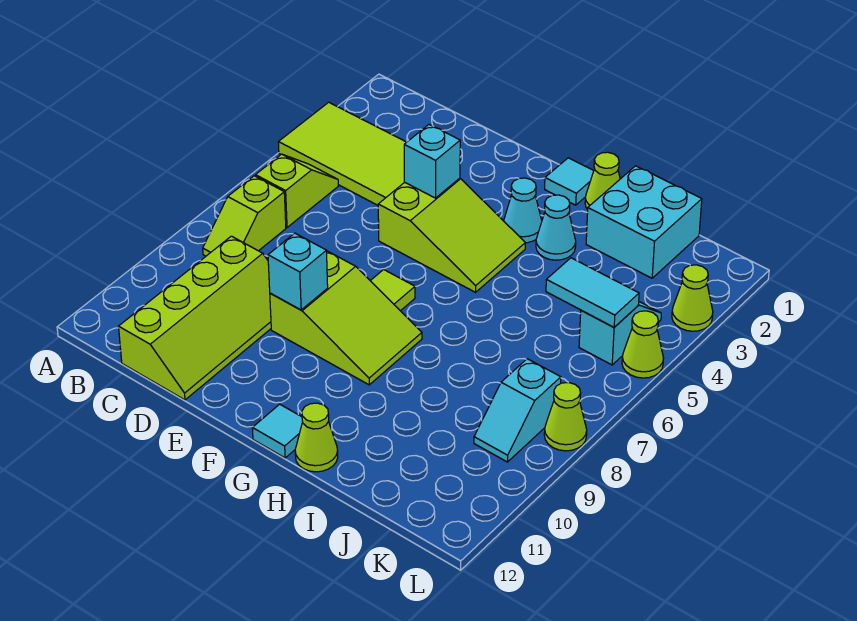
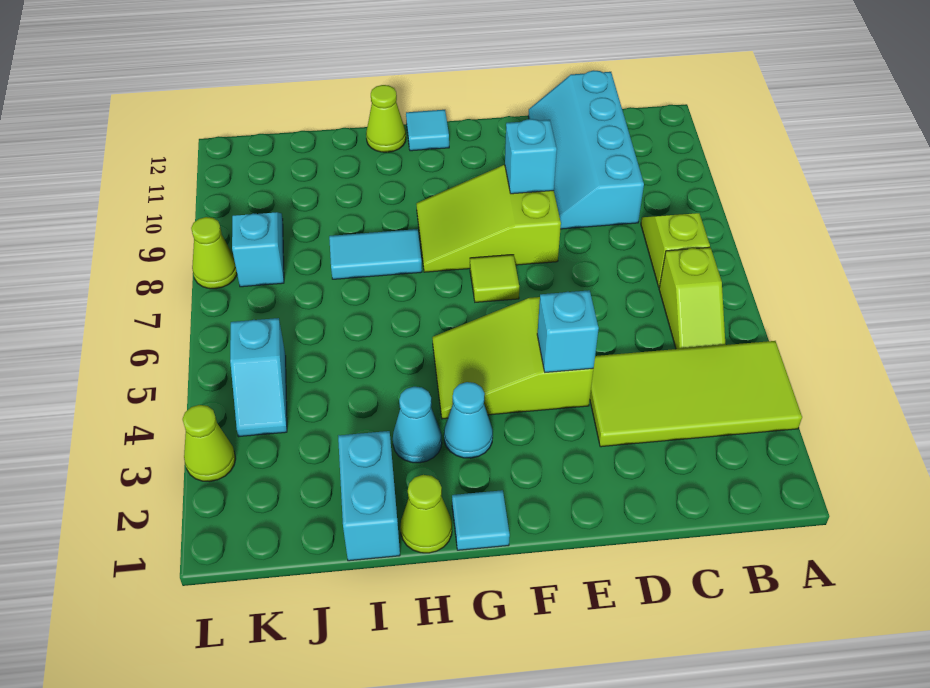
lime 2x4 slope [119,236,271,400] -> cyan 2x4 slope [528,70,644,229]
cyan 2x2 brick [586,166,702,278] -> cyan 1x2 brick [338,431,400,561]
cyan 1x2 tile [546,258,639,327] -> cyan 1x2 tile moved to [329,229,422,279]
lime 1x1 cone [622,311,664,378] -> none

